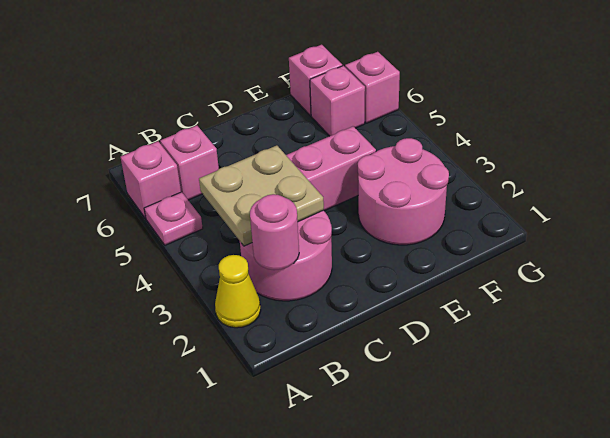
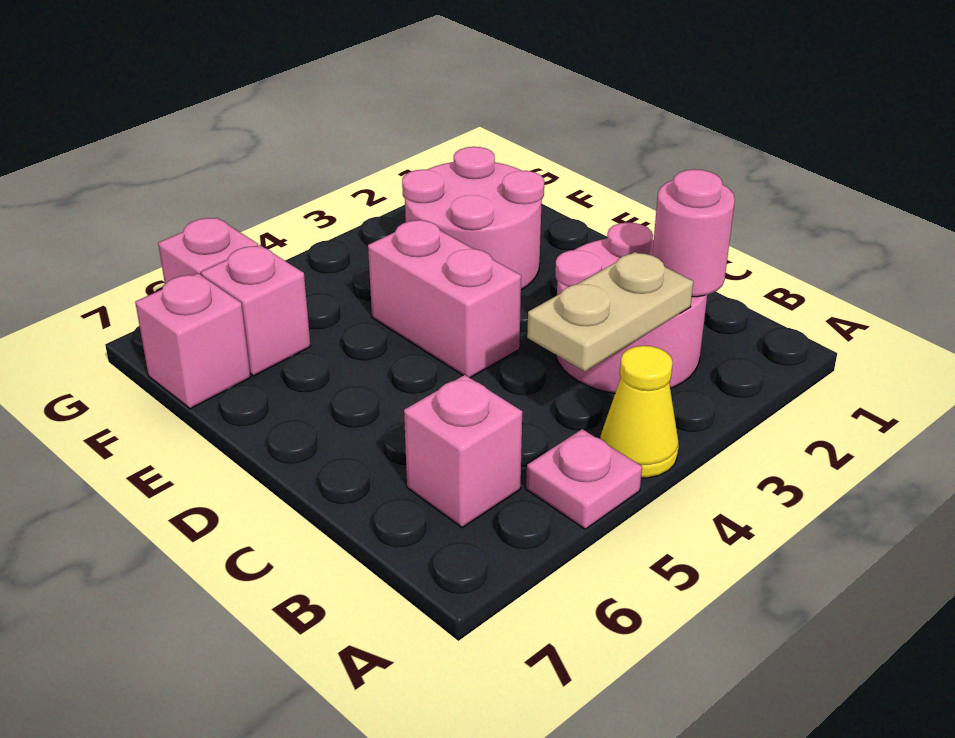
yellow 1x1 cone [215,255,261,328] -> yellow 1x1 cone moved to [600,346,679,478]
pink 1x1 brick [121,141,181,218] -> none
tan 2x2 plate [199,145,324,246] -> tan 1x2 plate [527,252,693,372]

